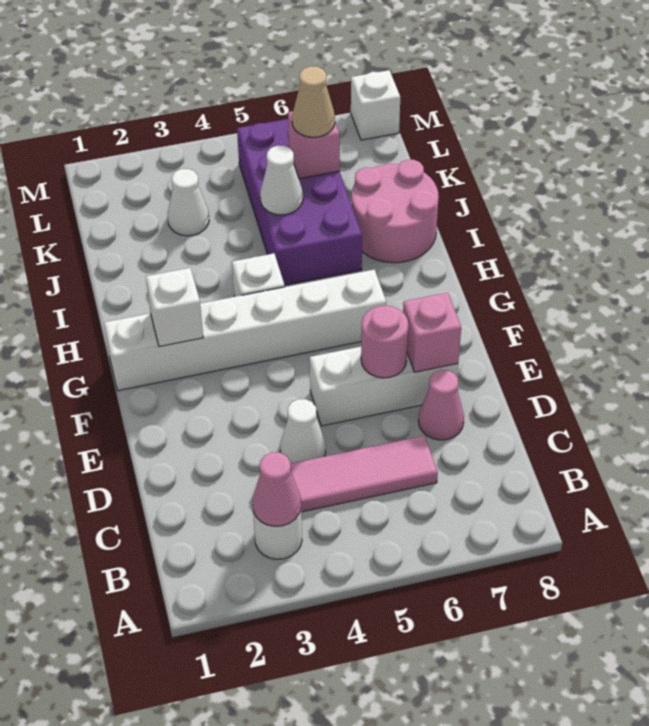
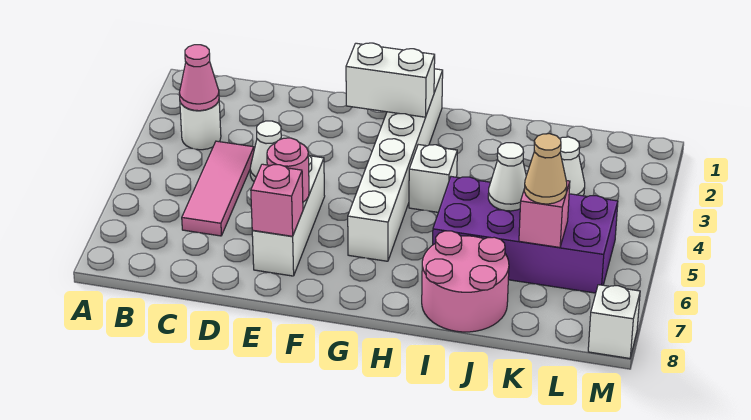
pink 1x1 cone [418,370,464,440] -> none
white 1x1 brick [146,268,203,347] -> white 1x2 brick [346,43,435,117]

